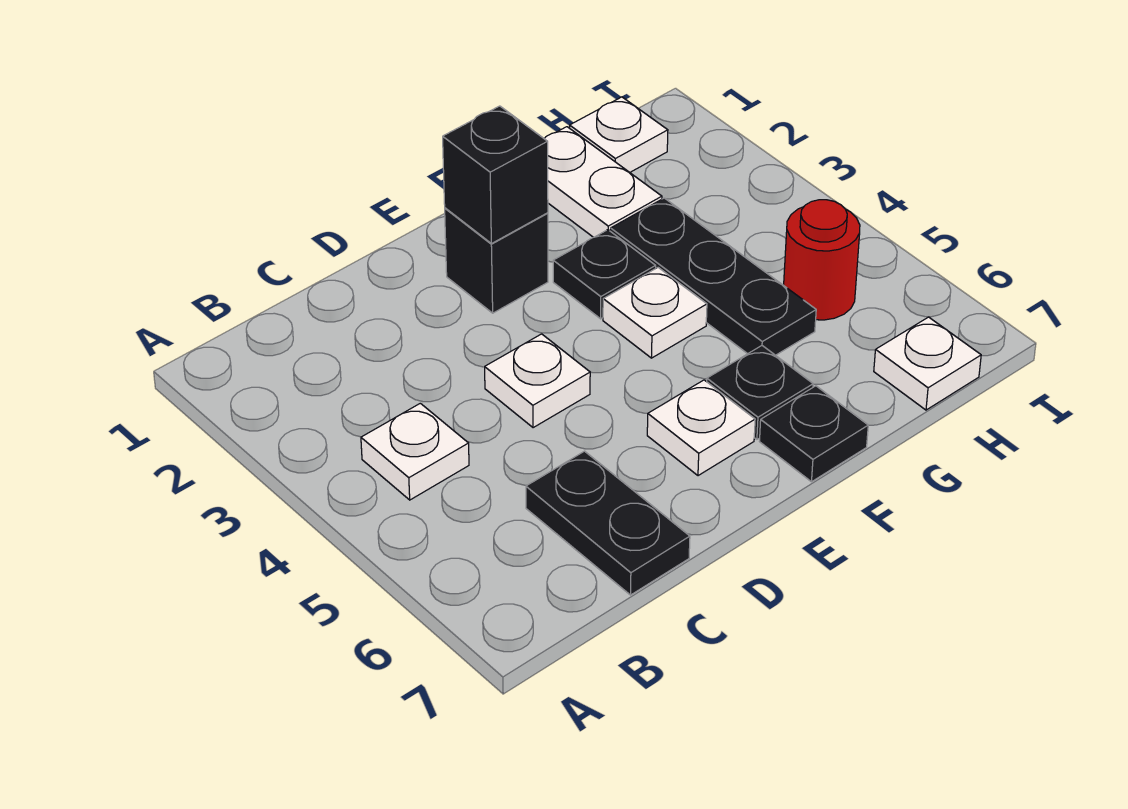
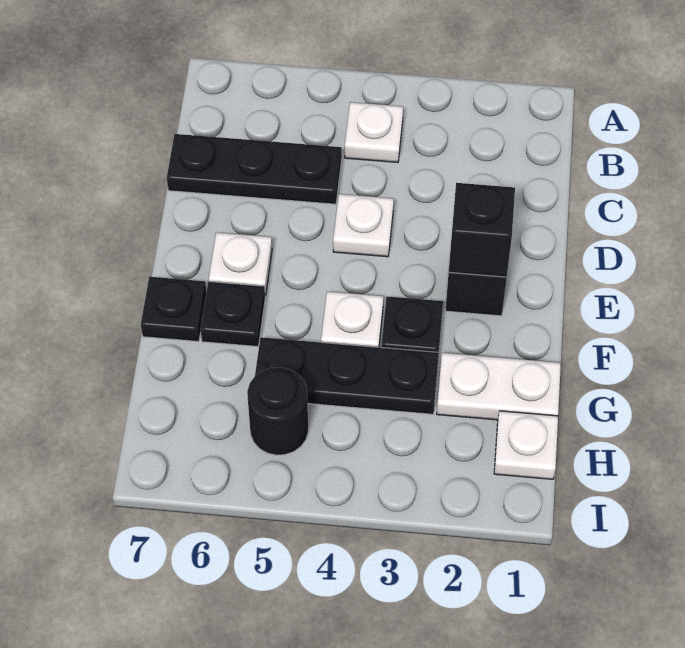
black 1x2 plate [526,451,690,595] -> black 1x3 plate [167,134,342,204]
red 1x1 round brick [784,200,860,320] -> black 1x1 round brick [247,367,308,455]
white 1x1 plate [874,317,981,410] -> none

